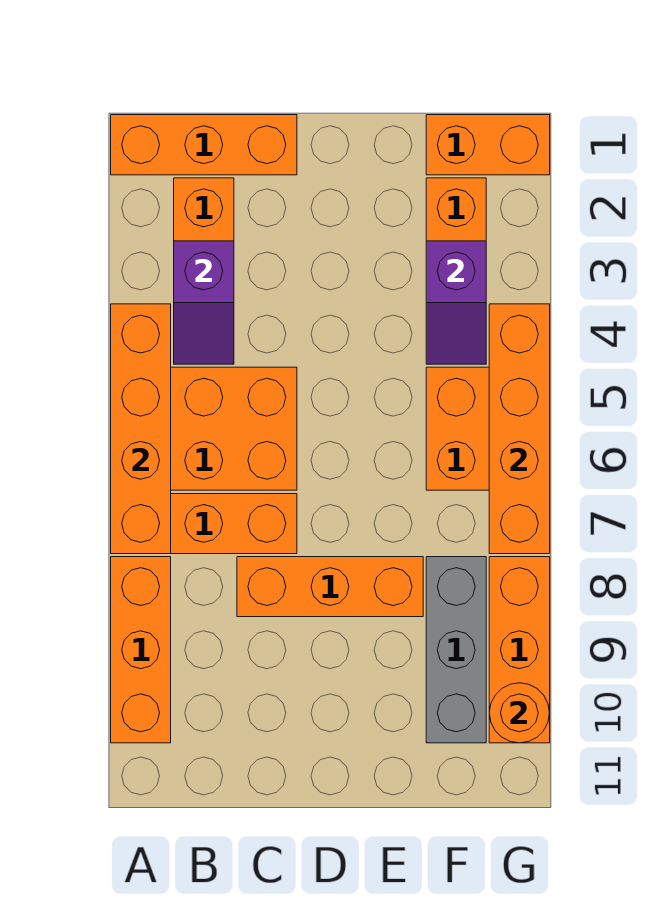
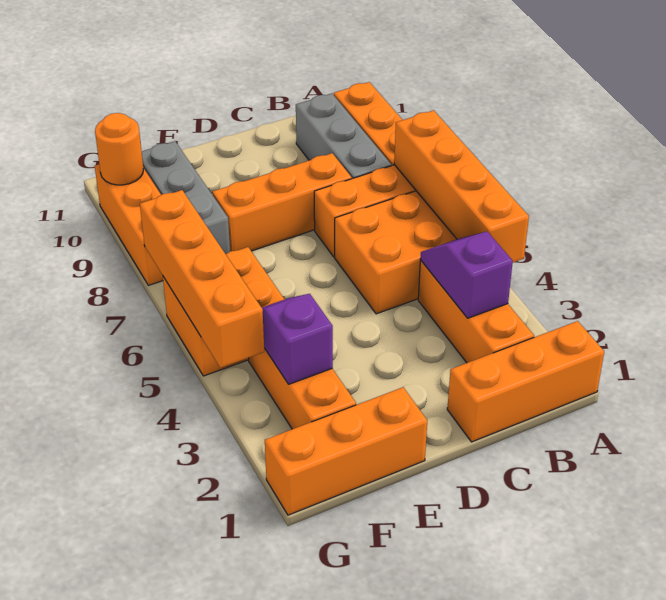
none -> grey 1x3 brick [296,93,391,179]
orange 1x2 brick [426,115,550,175] -> orange 1x3 brick [265,387,427,515]

